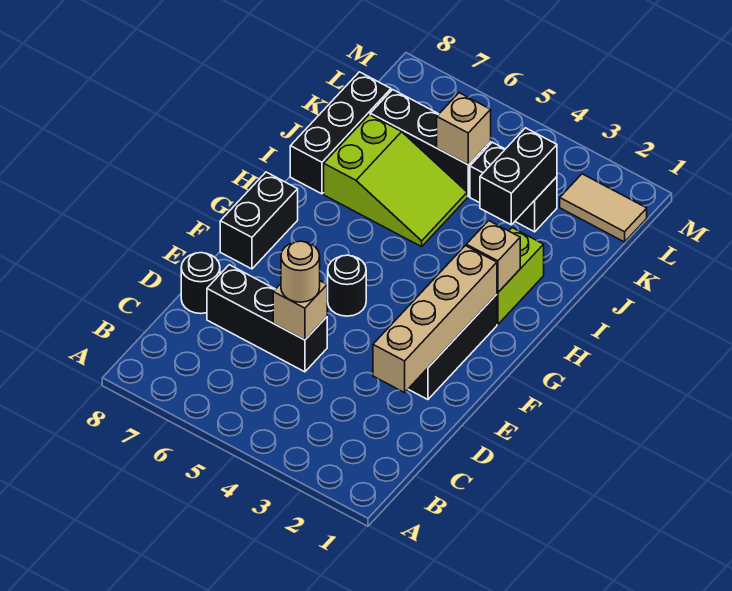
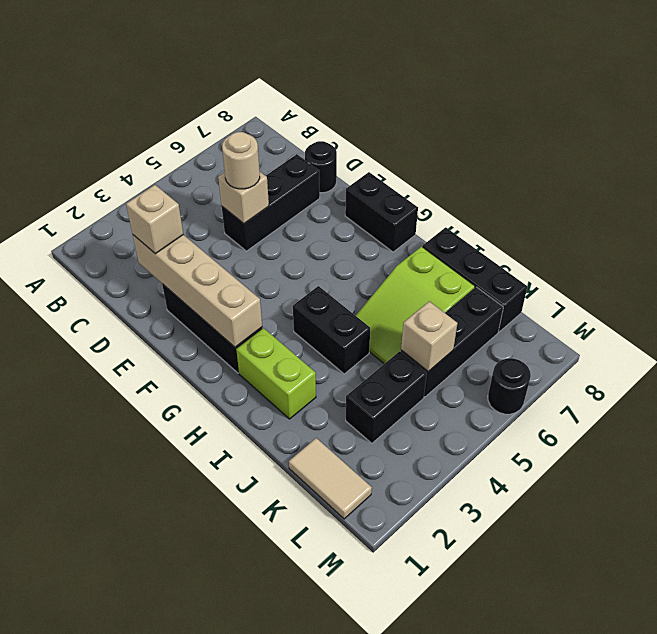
black 1x1 round brick [328,255,366,316] -> black 1x1 round brick moved to [488,358,531,414]
tan 1x1 brick [466,221,520,293] -> tan 1x1 brick moved to [126,185,183,254]
black 1x2 brick [480,128,557,225] -> black 1x2 brick moved to [293,286,370,374]
tan 1x2 tile [560,174,647,242] -> tan 1x2 tile turned to [289,438,372,519]

